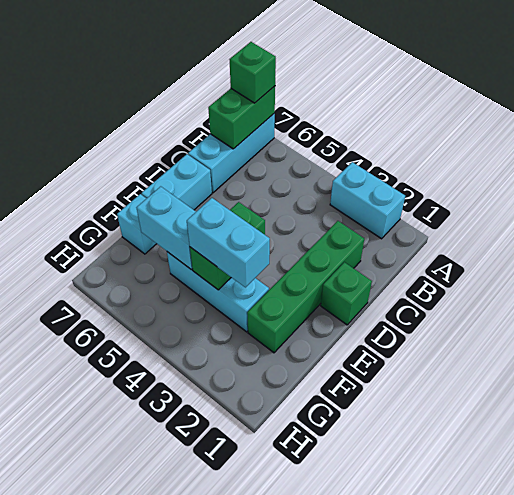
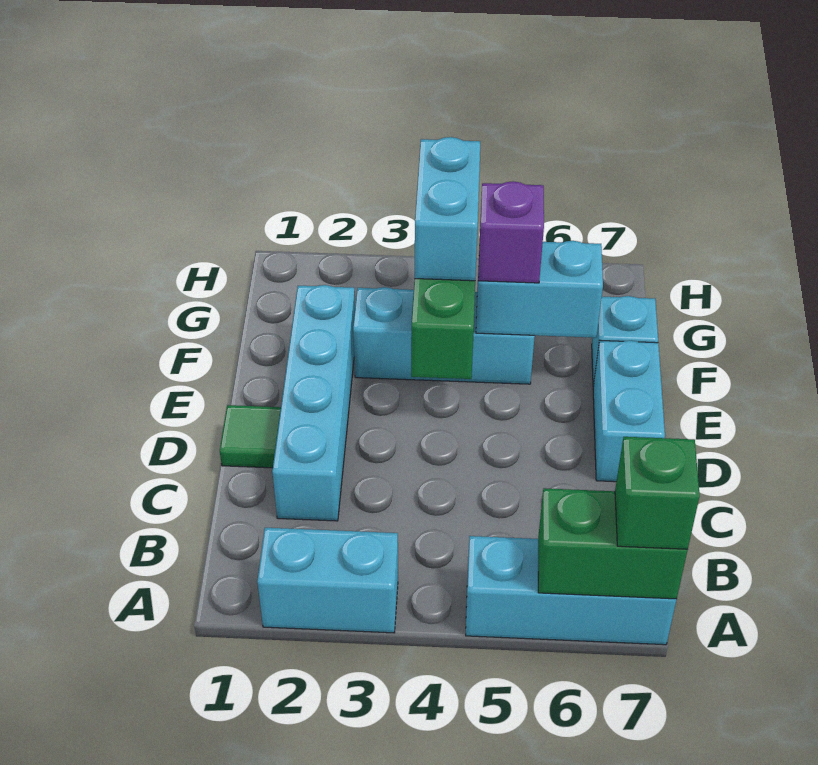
cyan 1x3 brick [188,113,275,193] -> cyan 1x3 brick turned to [466,536,677,645]
green 1x2 brick [208,86,275,149] -> green 1x2 brick turned to [538,488,688,599]
green 1x4 brick [247,221,364,353] -> cyan 1x4 brick [272,285,355,521]
green 1x1 brick [321,262,372,325] -> green 1x1 tile [220,405,281,468]
cyan 1x2 brick [187,198,270,287] -> cyan 1x2 brick turned to [415,137,480,281]
none -> purple 1x1 brick [478,181,544,283]

